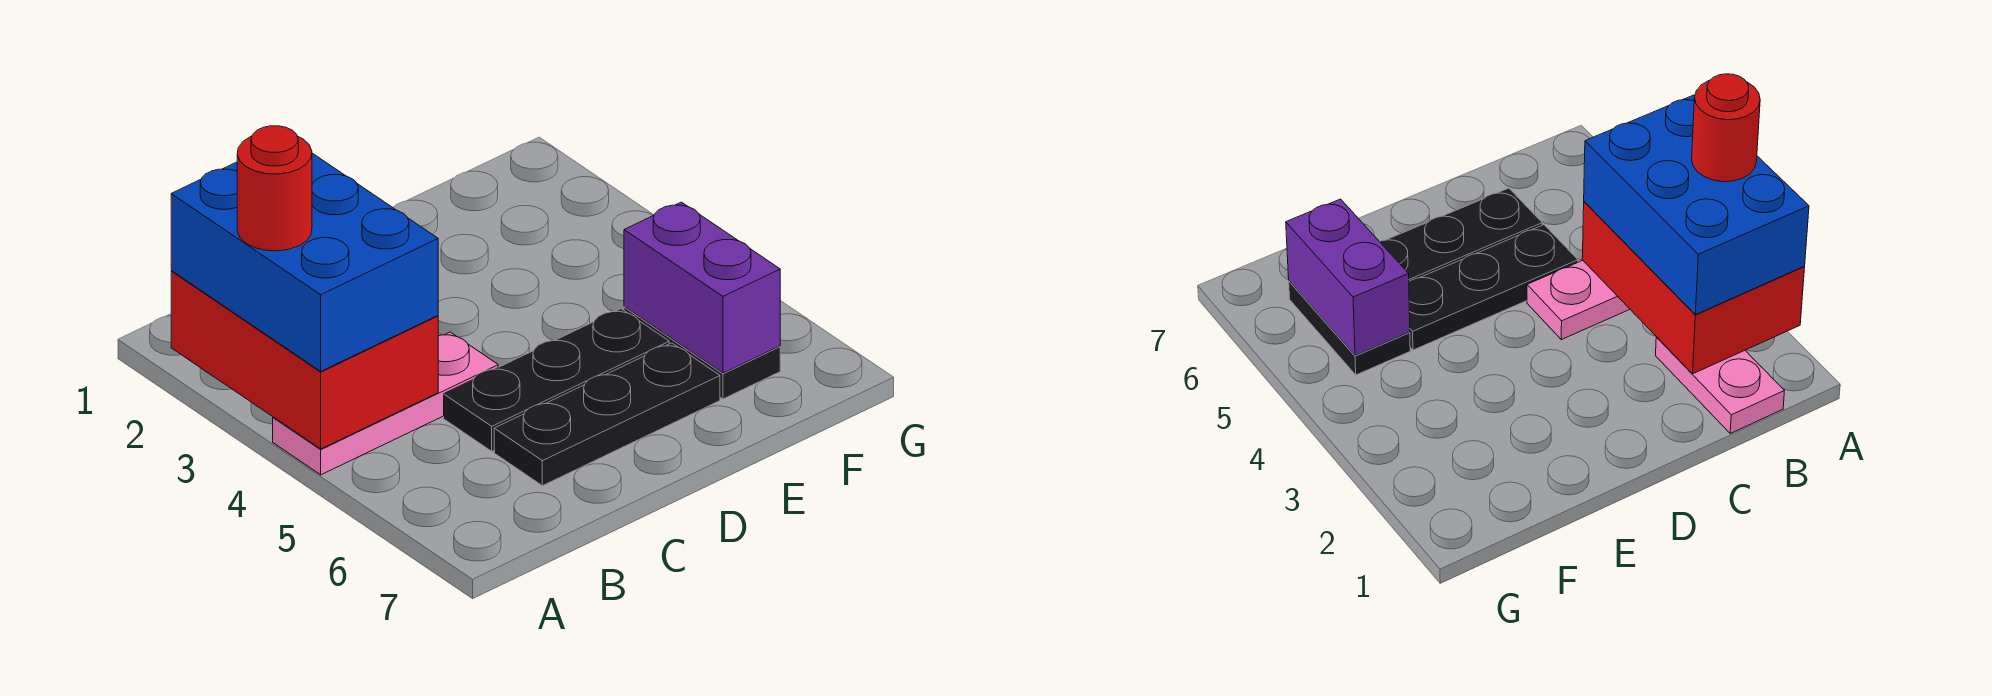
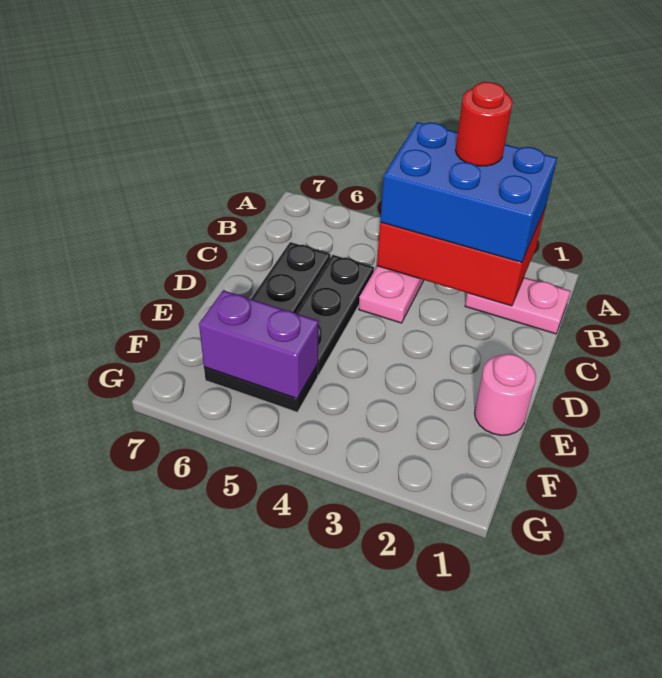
none -> pink 1x1 round brick [474,354,536,435]

